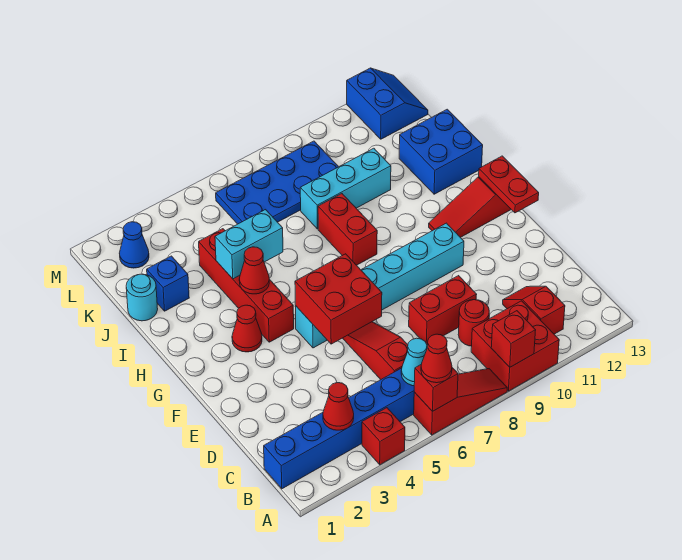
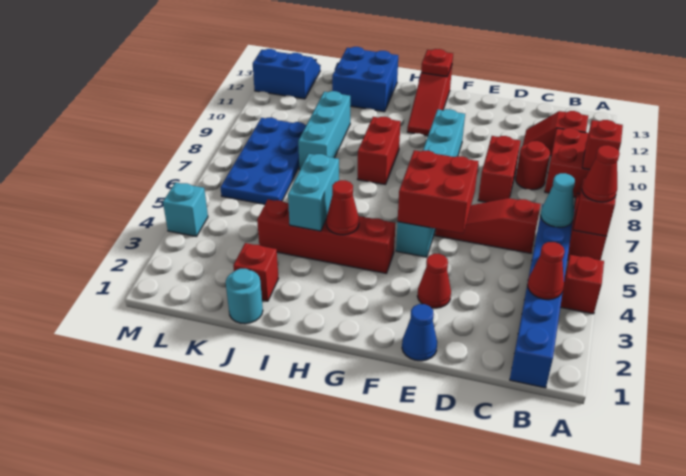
red 1x2 plate [479,156,539,213] -> red 1x1 plate [421,49,453,77]
red 1x1 cone [232,305,262,352] -> red 1x1 cone moved to [417,254,451,308]
red 1x2 brick [318,194,377,265] -> red 1x2 brick turned to [358,117,401,184]
blue 1x1 brick [147,256,189,311] -> red 1x1 brick [233,243,279,301]
blue 1x1 cone [119,222,149,268] -> blue 1x1 cone moved to [402,304,437,361]
none -> cyan 1x1 brick [163,183,208,236]

